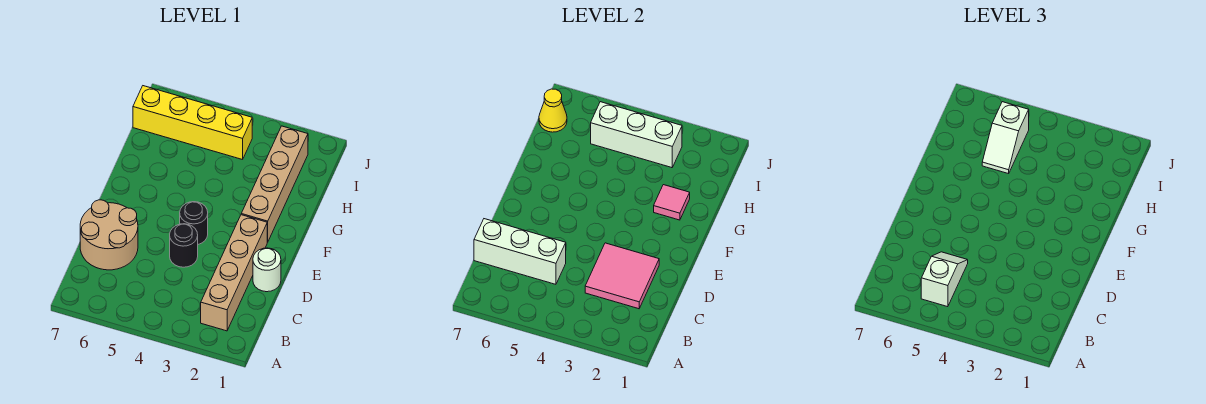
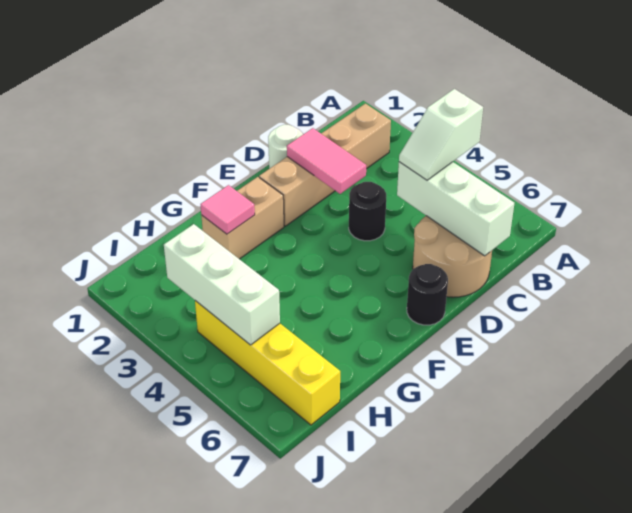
pink 2x2 tile [585,243,659,309] -> pink 1x2 tile [287,128,366,194]
black 1x1 round brick [180,202,208,244] -> black 1x1 round brick moved to [407,264,448,325]
tan 1x4 brick [241,126,308,242] -> tan 1x2 brick [201,177,284,259]
white 1x2 slope [982,102,1029,174] -> none
yellow 1x1 cone [539,89,567,132] -> none

